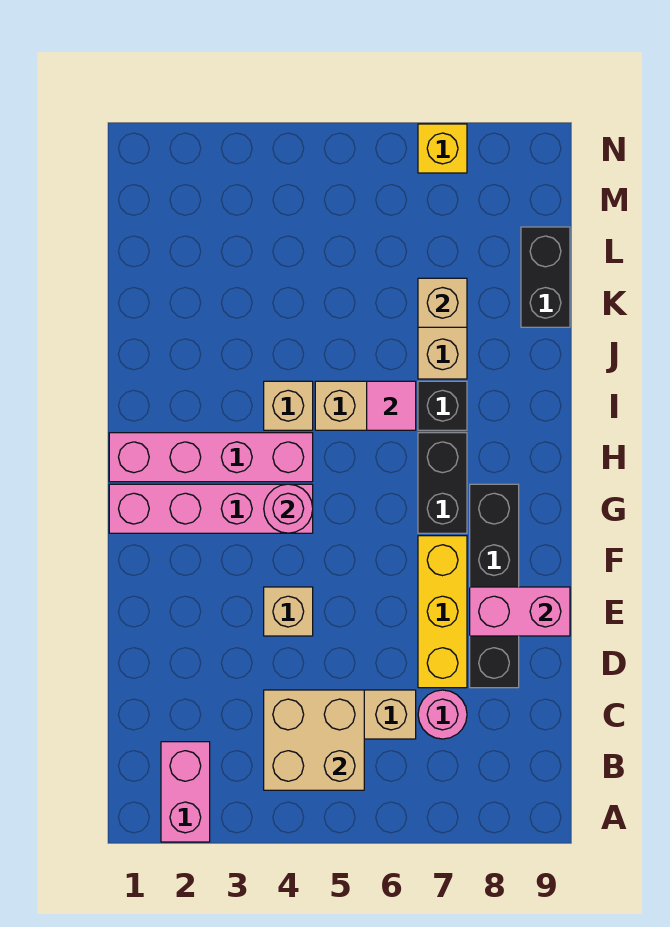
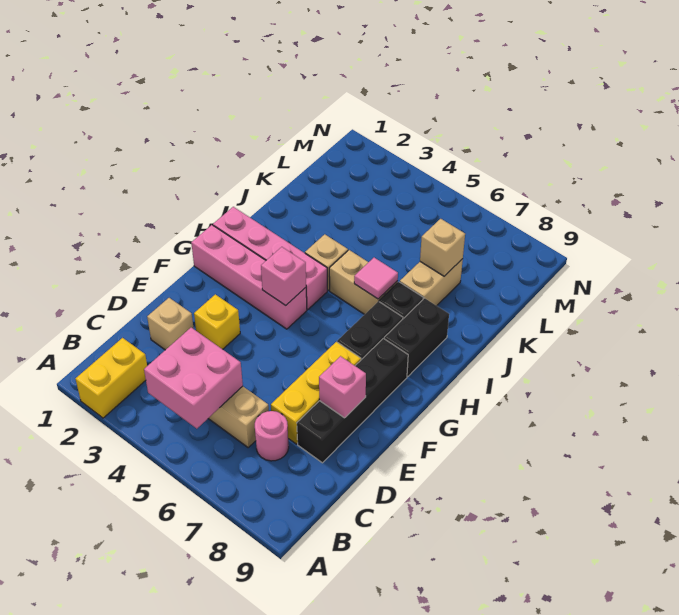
pink 1x2 brick [161,742,210,842] -> yellow 1x2 brick [75,338,147,418]
tan 2x2 brick [264,690,364,790] -> pink 2x2 brick [144,328,243,429]
tan 1x1 brick [264,587,313,636] -> tan 1x1 brick moved to [147,298,194,350]
pink 1x2 brick [470,587,570,636] -> pink 1x1 brick [319,356,366,418]
pink 1x1 round brick [264,484,313,533] -> pink 1x1 brick [261,247,306,305]
black 1x2 brick [521,227,570,327] -> black 1x2 brick moved to [384,298,449,377]
yellow 1x1 brick [418,124,467,173] -> yellow 1x1 brick moved to [194,294,240,349]

